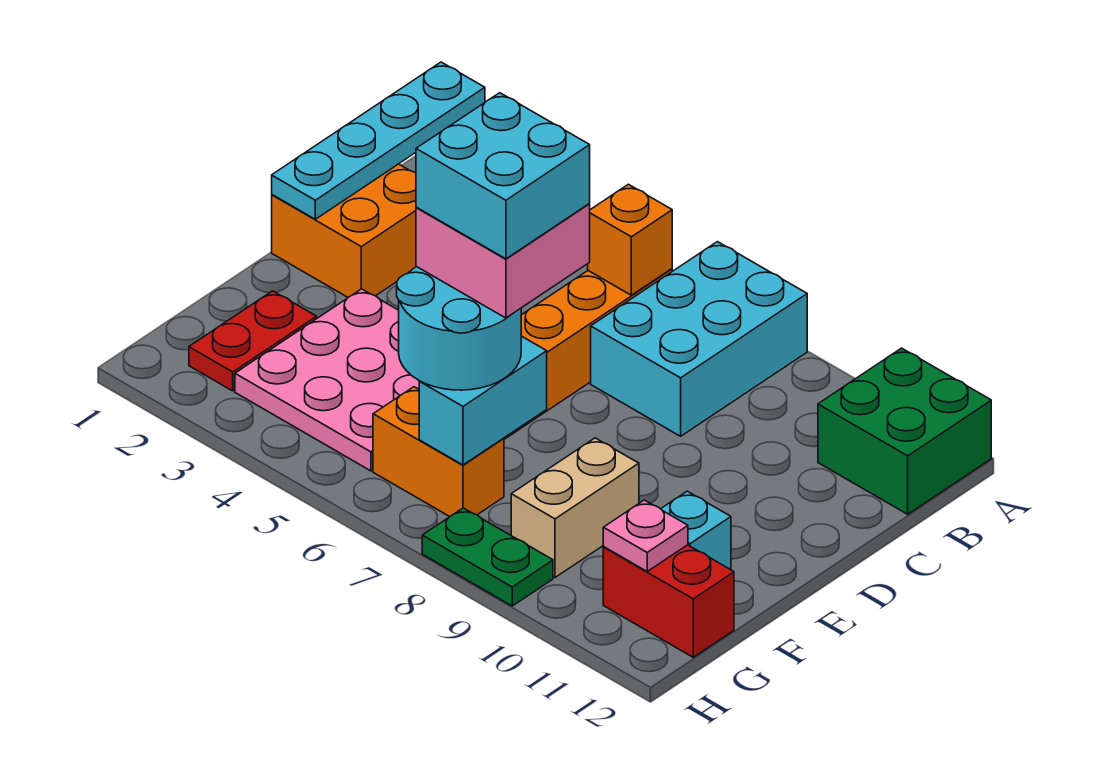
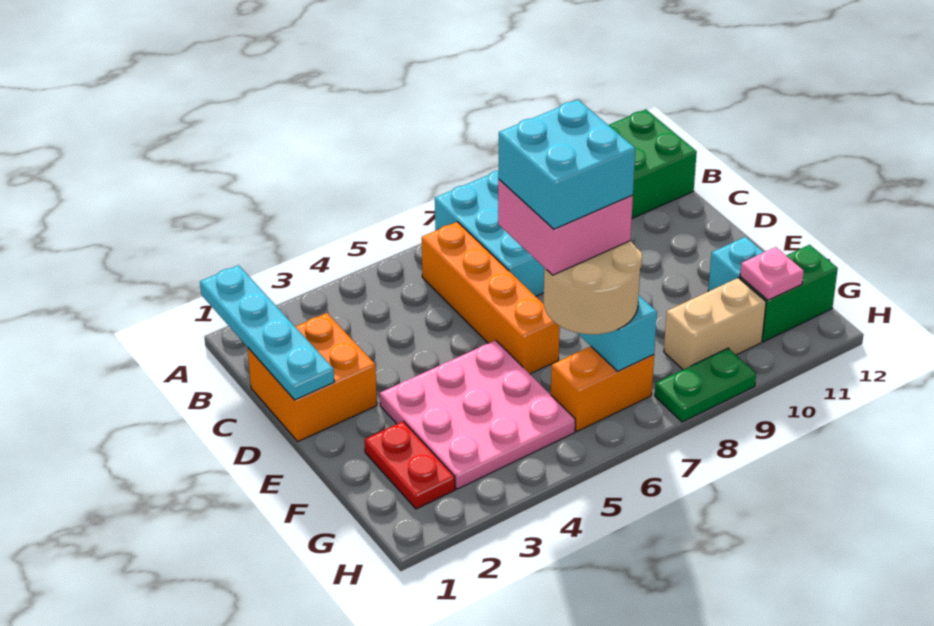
orange 1x1 brick [588,184,672,295] -> none
cyan 2x2 round brick [397,267,521,390] -> tan 2x2 round brick [544,241,642,334]
tan 1x2 brick [511,438,639,577] -> tan 1x2 brick turned to [664,278,766,370]
red 1x2 brick [603,545,734,657] -> green 1x2 brick [740,245,838,342]

